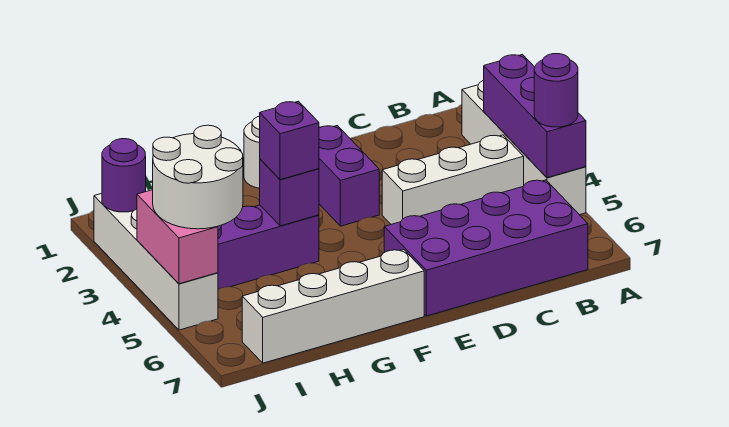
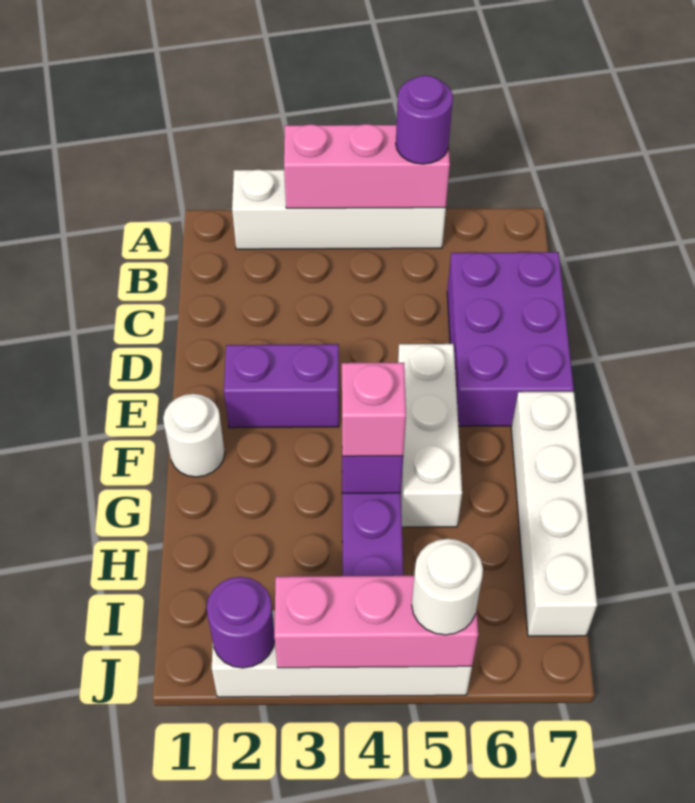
purple 1x3 brick [484,54,586,178] -> pink 1x3 brick [284,124,450,208]
white 1x3 brick [382,135,524,224] -> white 1x3 brick moved to [398,344,462,527]
purple 2x4 brick [384,180,588,316] -> purple 2x3 brick [447,252,574,426]
purple 1x1 brick [260,101,319,180] -> pink 1x1 brick [342,363,406,456]
white 2x2 round brick [153,125,243,229] -> white 1x1 round brick [412,539,483,635]
pink 1x2 brick [137,190,218,284] -> pink 1x3 brick [274,576,478,668]

